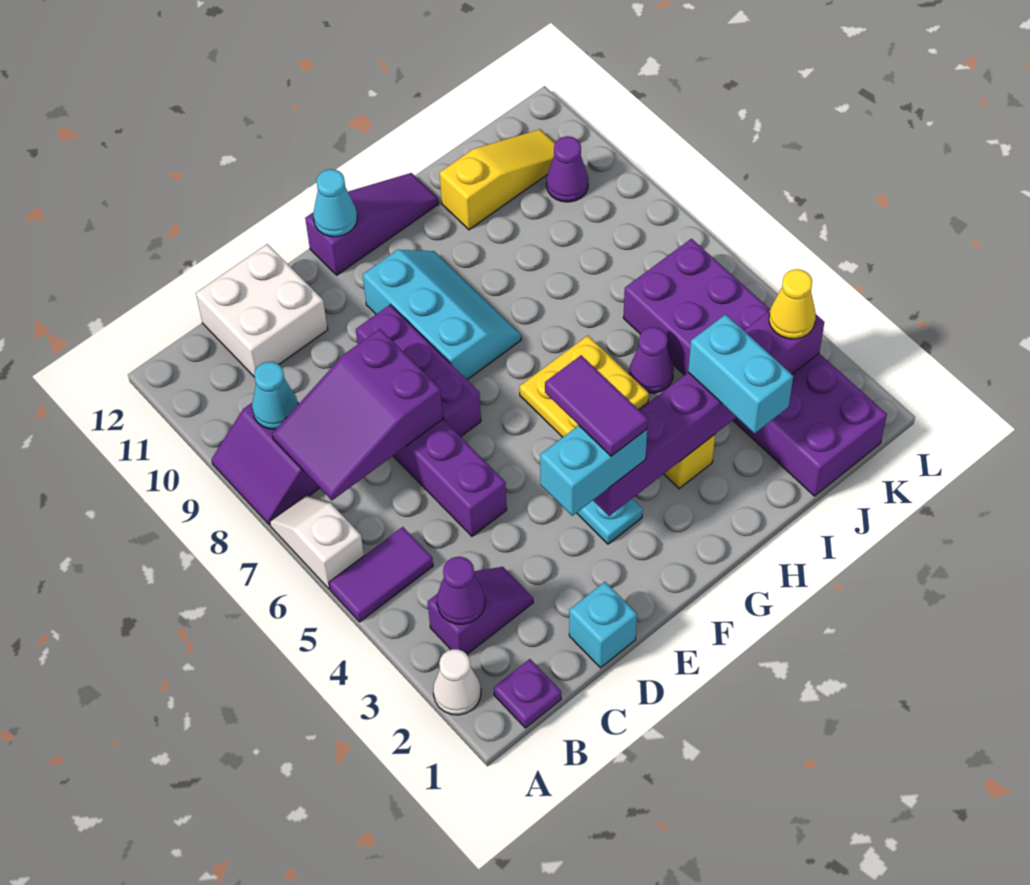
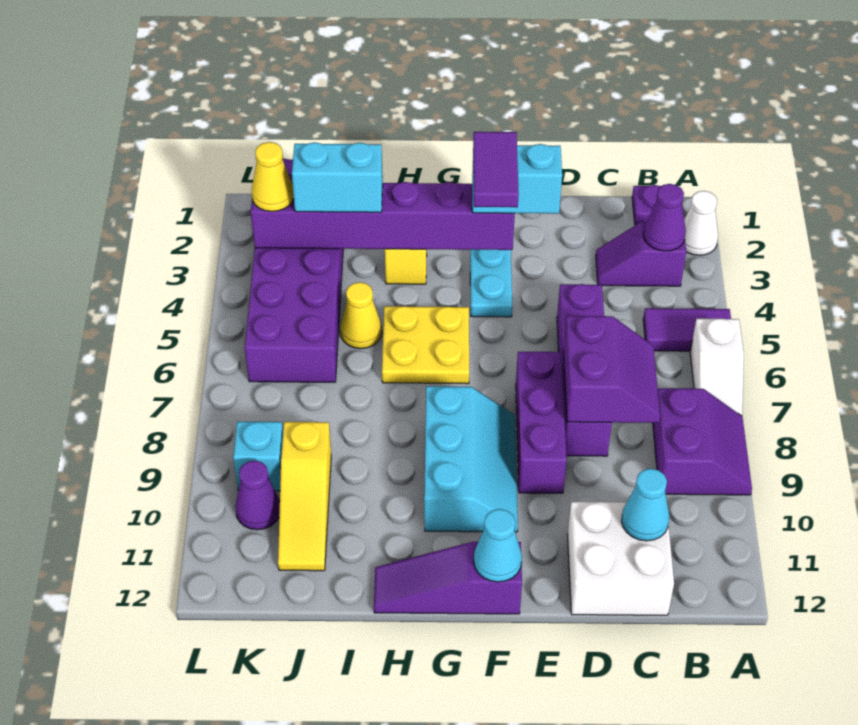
purple 2x3 slope [272,329,443,500] -> purple 2x2 slope [563,316,660,423]
cyan 1x1 cone [252,362,298,429] -> cyan 1x1 cone moved to [622,469,670,541]
cyan 1x1 brick [569,582,637,668] -> cyan 1x1 brick moved to [233,422,283,491]
cyan 2x3 slope [363,250,521,380] -> cyan 2x3 slope turned to [424,386,518,532]
cyan 1x2 brick [688,314,793,434] -> cyan 1x2 brick turned to [292,142,383,212]
purple 1x1 cone [629,327,674,393] -> yellow 1x1 cone [340,282,382,349]
yellow 1x3 slope [440,129,555,230] -> yellow 1x3 slope turned to [278,422,331,571]

